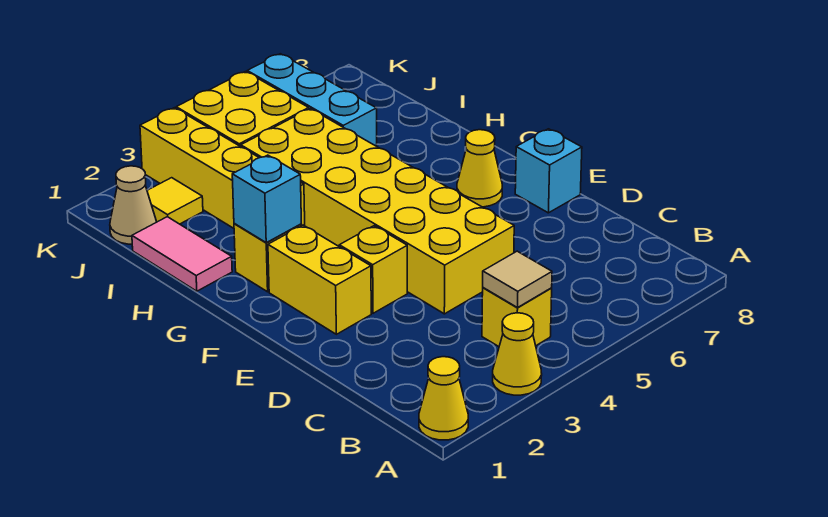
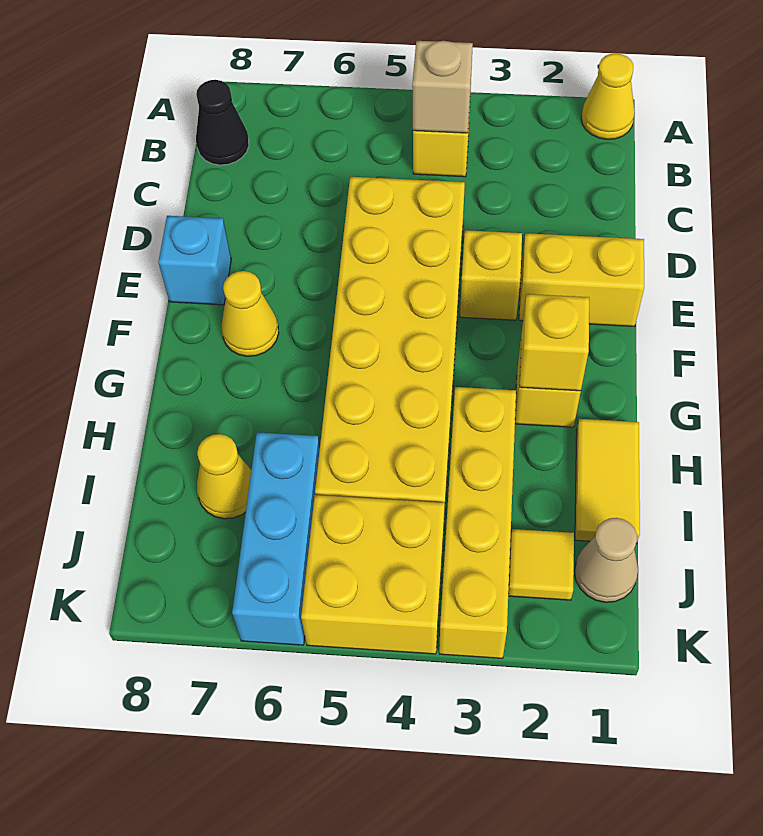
yellow 1x1 cone [493,313,542,395] -> yellow 1x1 cone moved to [197,434,251,519]
tan 1x1 tile [483,251,552,308] -> tan 1x1 brick [412,41,473,133]
none -> black 1x1 cone [196,80,249,165]
yellow 1x2 brick [268,225,371,334] -> yellow 1x2 brick turned to [519,233,644,327]
cyan 1x1 brick [232,155,301,243] -> yellow 1x1 brick [519,294,589,391]
pink 1x2 tile [132,217,232,291] -> yellow 1x2 tile [575,419,640,544]

